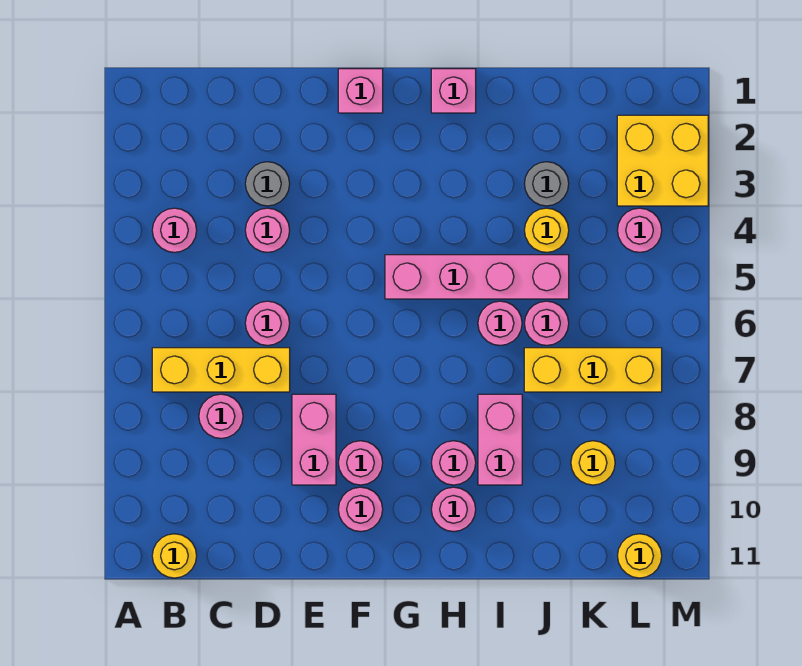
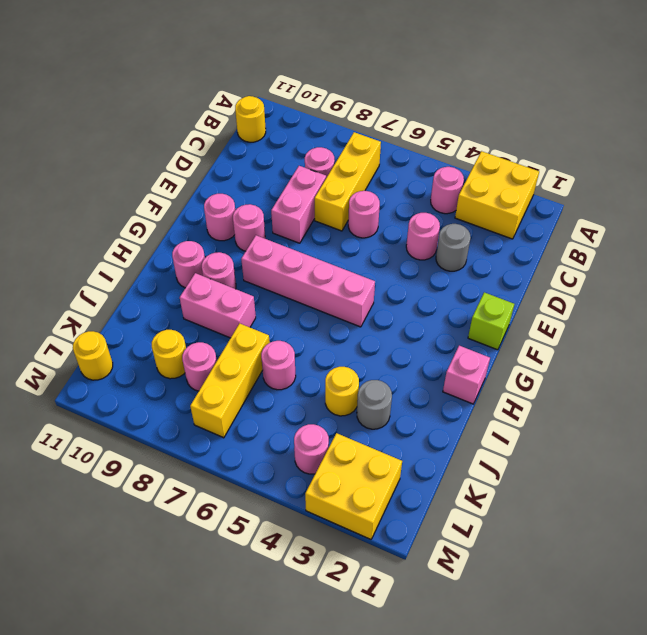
none -> yellow 2x2 brick [455,151,539,239]
pink 1x2 brick [292,394,336,485] -> pink 1x2 brick turned to [271,166,326,243]
pink 1x1 brick [338,69,383,113] -> lime 1x1 brick [468,292,514,350]
pink 1x4 brick [385,255,569,299] -> pink 1x4 brick turned to [241,235,375,327]
pink 1x1 round brick [478,301,522,345] -> pink 1x1 round brick moved to [182,342,217,391]

